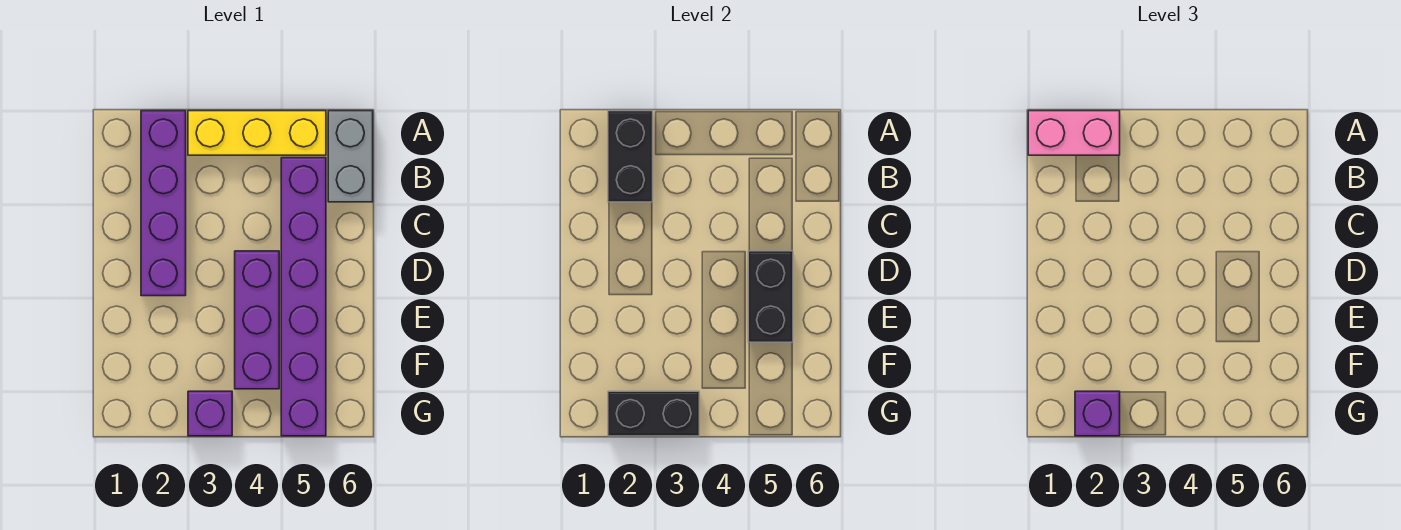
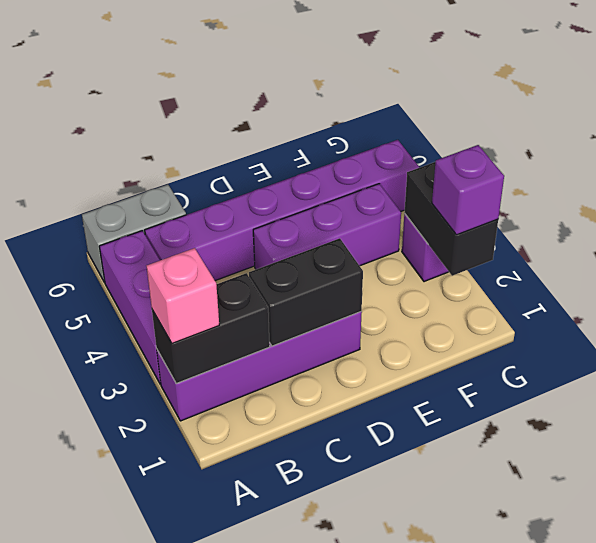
pink 1x2 brick [1028,111,1120,155] -> pink 1x1 brick [147,248,219,343]
yellow 1x3 brick [188,111,326,155] -> purple 1x3 brick [99,231,161,384]
black 1x2 brick [748,251,793,342] -> black 1x2 brick moved to [249,238,363,346]

